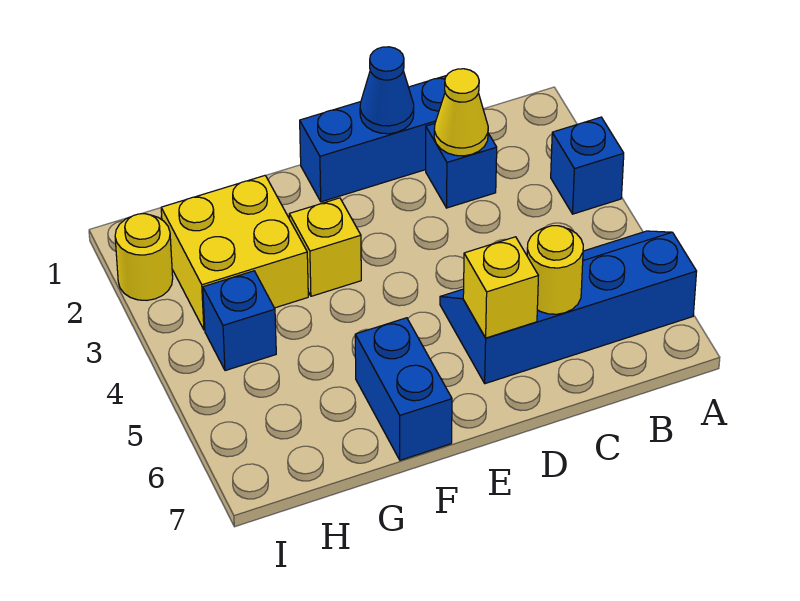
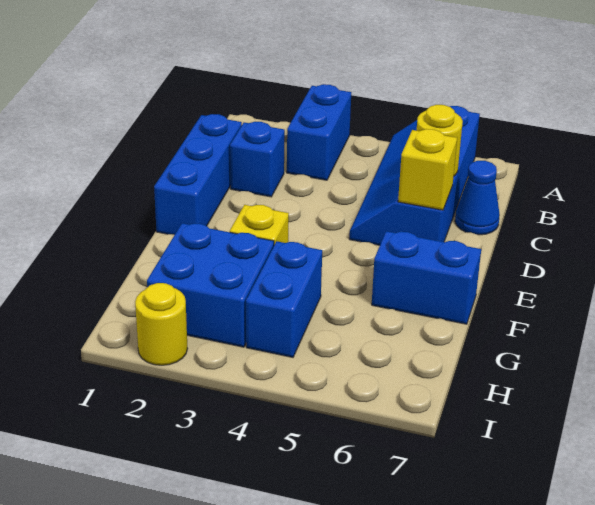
blue 1x1 brick [551,117,624,214] -> blue 1x2 brick [287,84,351,180]
yellow 1x1 cone [434,69,488,156] -> none
blue 1x1 cone [360,47,414,134] -> blue 1x1 cone moved to [455,161,500,235]
yellow 2x2 brick [161,175,308,330] -> blue 2x2 brick [147,223,274,347]
blue 1x1 brick [203,271,276,371] -> blue 1x2 brick [246,241,322,357]

